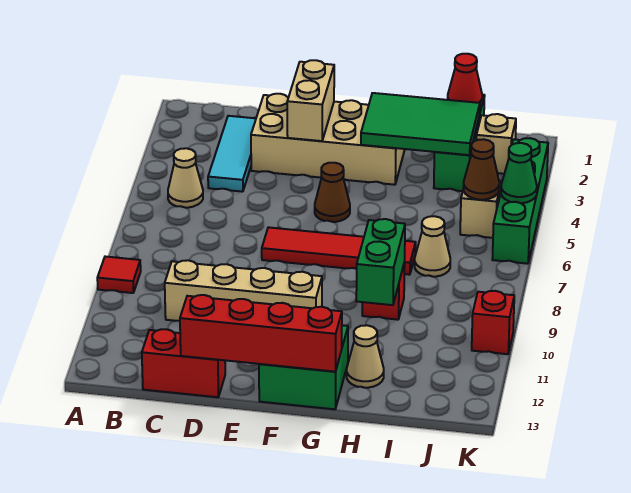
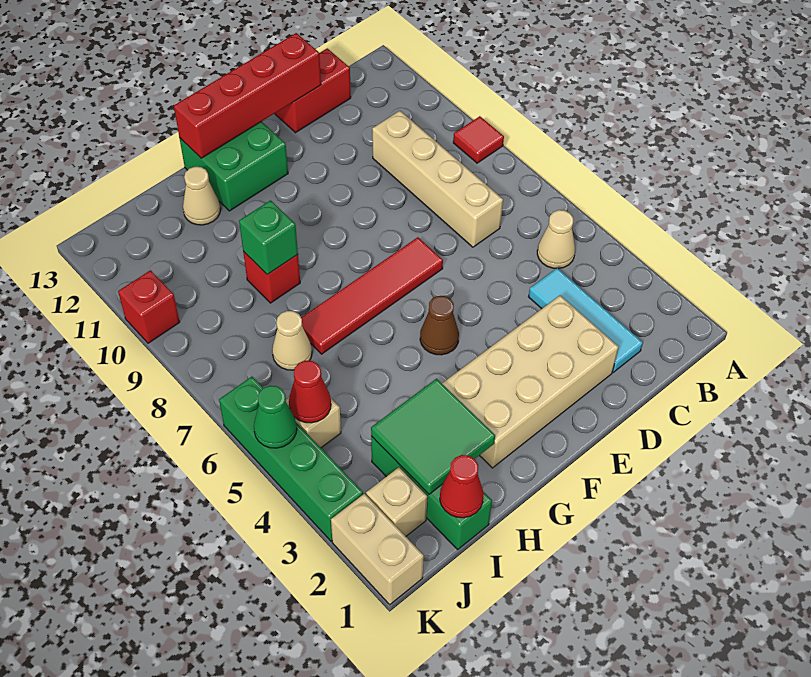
tan 1x4 brick [165,260,322,321] -> tan 1x4 brick turned to [372,111,503,247]
tan 1x2 brick [287,60,334,141] -> tan 1x2 brick moved to [331,494,424,605]
green 2x3 tile [361,93,480,155] -> green 2x2 tile [371,379,495,494]
green 1x2 brick [356,219,405,305] -> green 1x1 brick [239,200,298,275]
brown 1x1 cone [464,139,499,200] -> red 1x1 cone [289,361,331,423]

